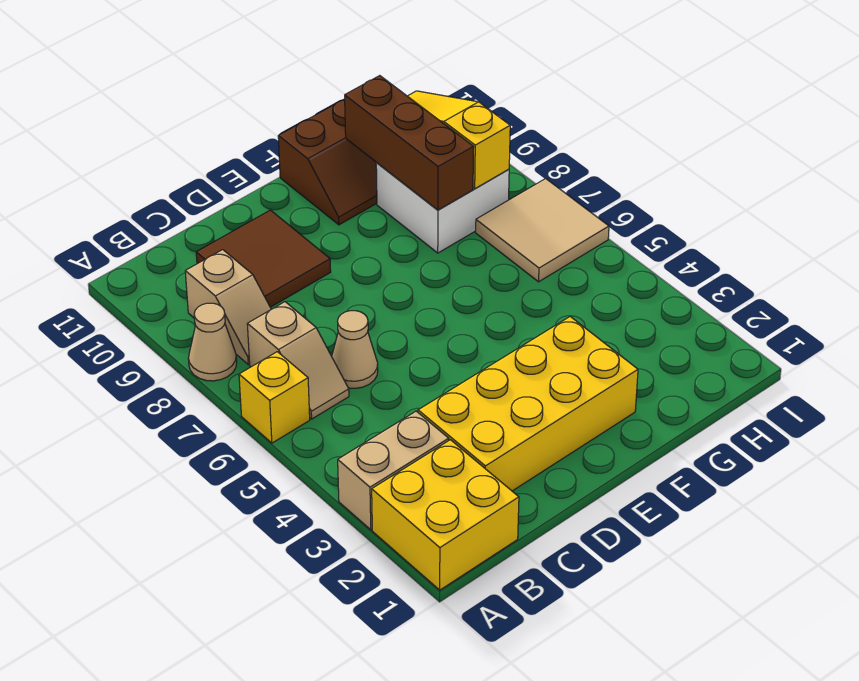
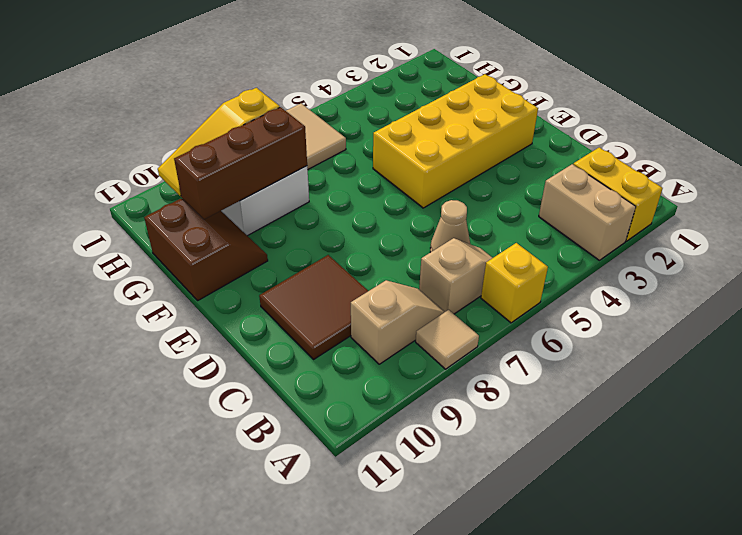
yellow 2x2 brick [372,440,519,590] -> yellow 1x2 brick [573,147,663,241]
tan 1x1 cone [188,303,237,381] -> tan 1x1 tile [416,310,479,369]
yellow 2x4 brick [418,317,638,491] -> yellow 2x4 brick turned to [373,74,538,208]

